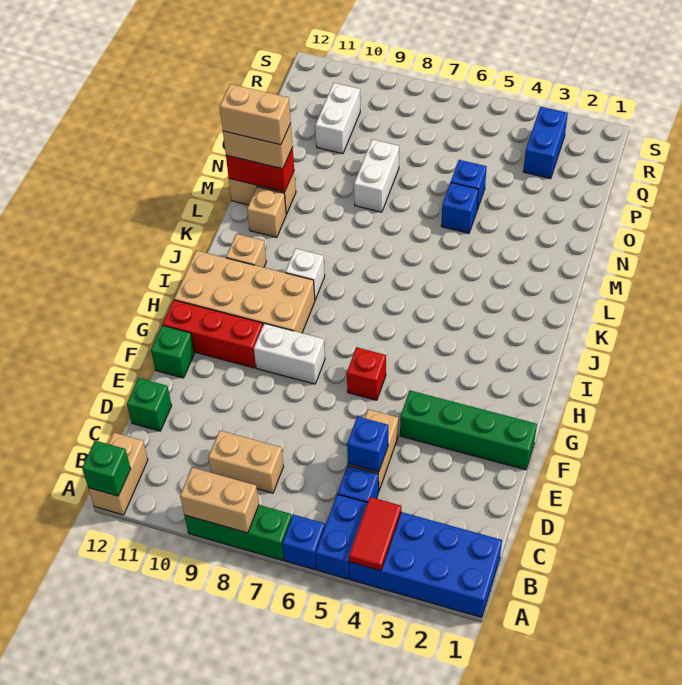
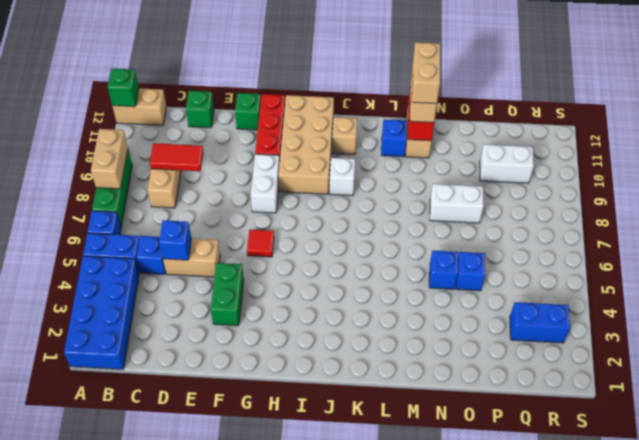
red 1x2 tile [349,497,401,571] -> red 1x2 tile moved to [150,143,203,171]
green 1x4 brick [400,391,537,470] -> green 1x2 brick [211,263,244,326]
red 1x1 brick [347,347,386,400] -> red 1x1 tile [247,230,274,257]
tan 1x1 brick [247,187,286,237] -> blue 1x1 brick [381,119,407,157]

